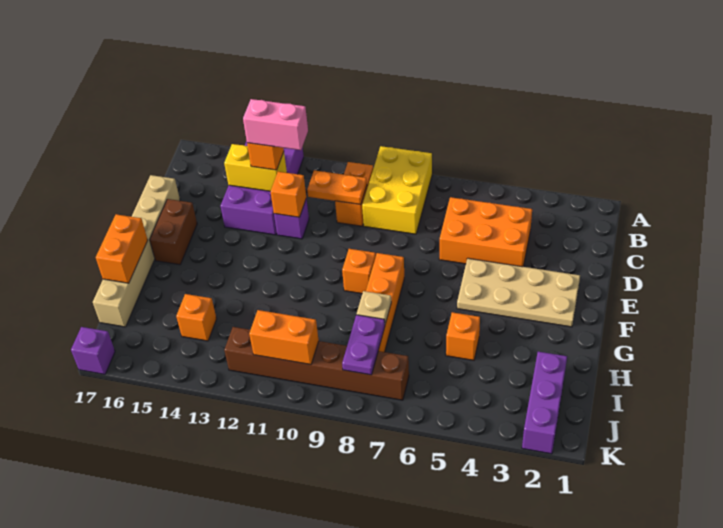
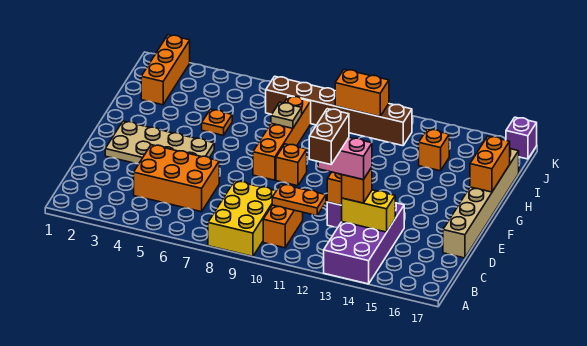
brown 1x2 brick [150,199,197,265] -> brown 1x2 brick moved to [309,109,349,164]
orange 1x1 brick [446,312,480,360] -> orange 1x1 plate [202,109,232,135]
purple 1x3 brick [522,352,567,454] -> orange 1x3 brick [141,35,190,105]
purple 1x2 plate [342,315,385,375] -> none

